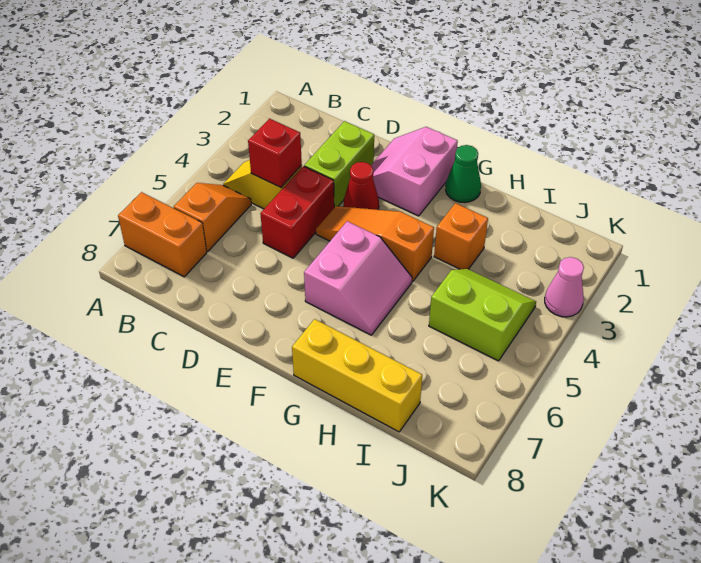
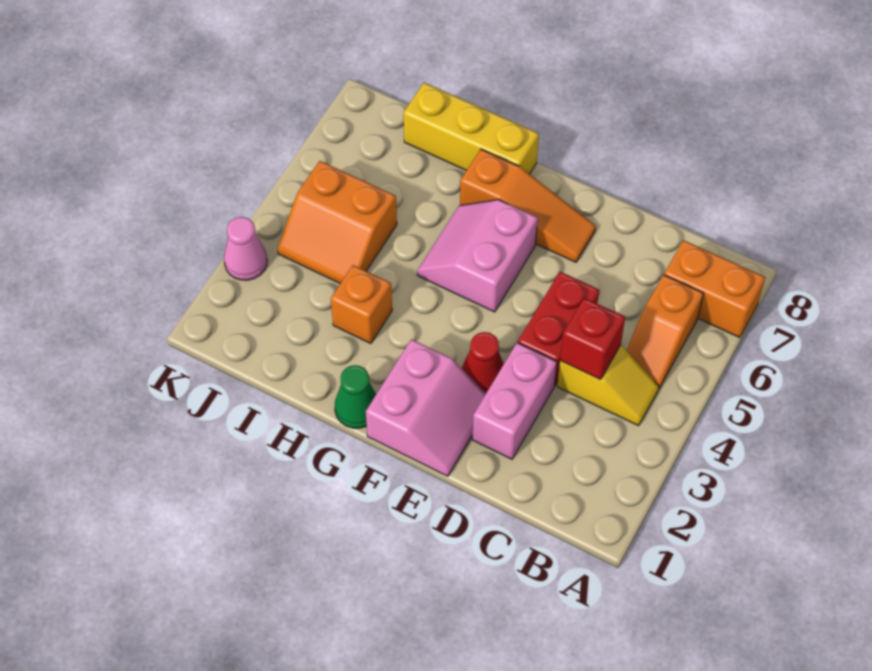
lime 1x2 brick [304,121,374,207] -> pink 1x2 brick [473,343,557,459]
orange 1x3 slope [316,206,434,281] -> orange 1x3 slope moved to [460,149,596,262]
lime 2x2 slope [429,269,536,361] -> orange 2x2 slope [278,161,397,284]

